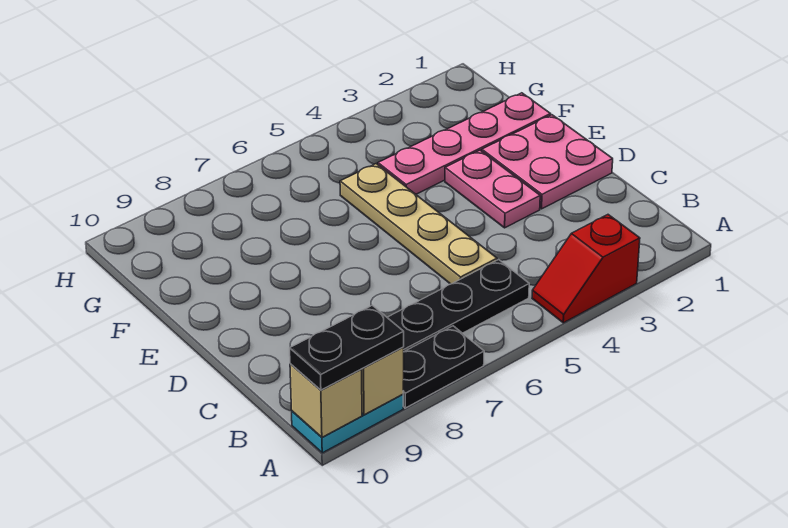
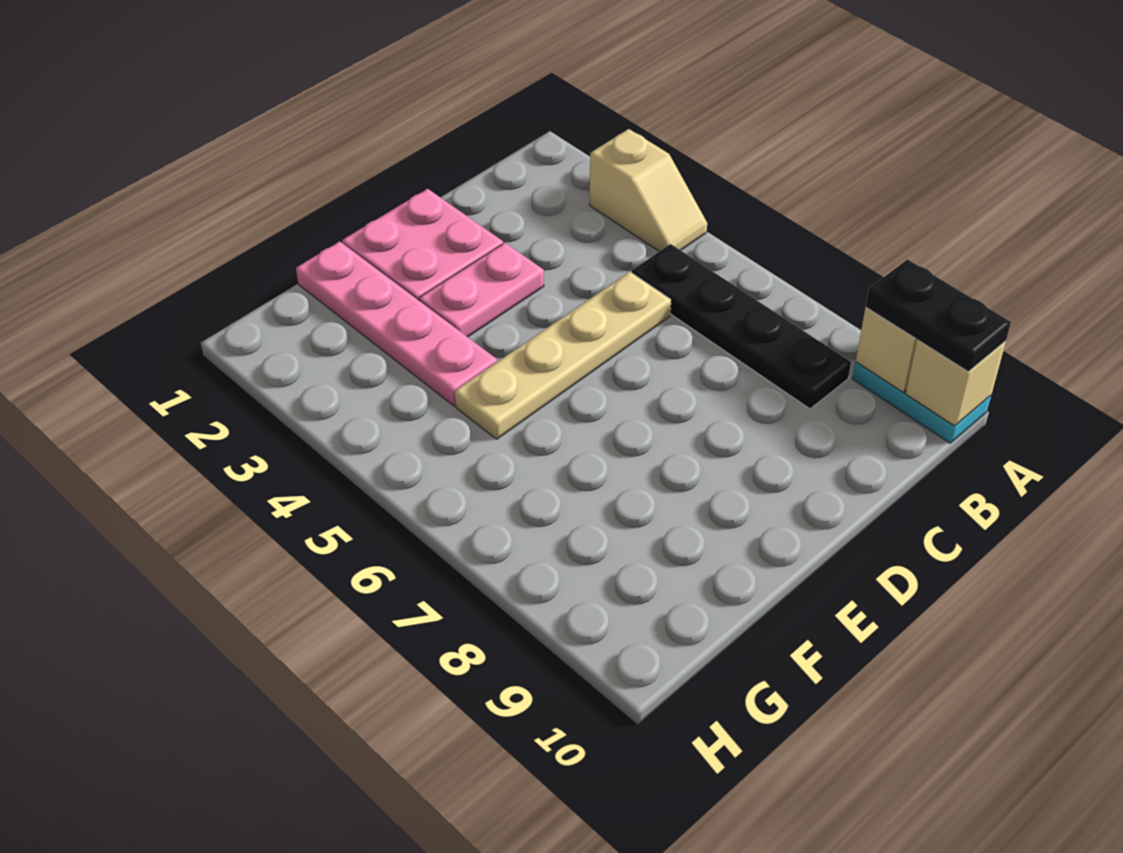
red 1x2 slope [532,215,640,323] -> tan 1x2 slope [590,129,707,251]
black 1x2 plate [403,326,484,408] -> none

